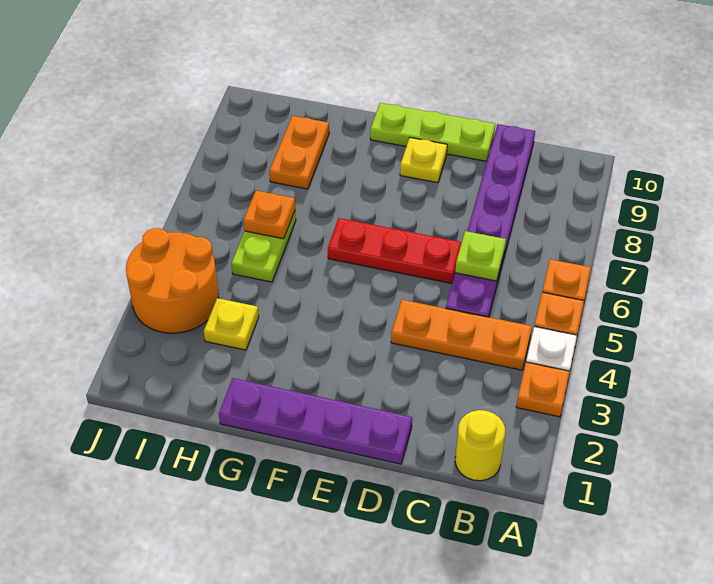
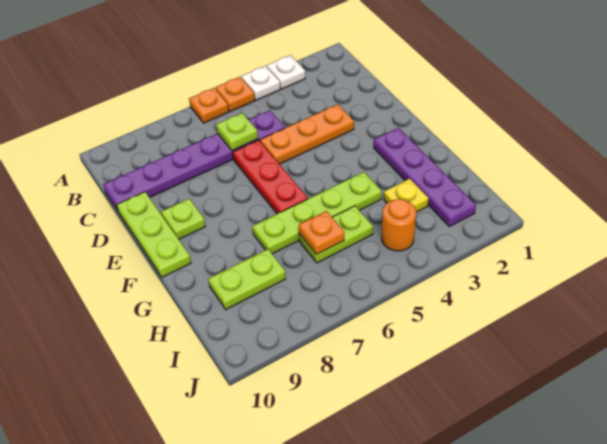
orange 1x1 plate [516,362,570,417] -> white 1x1 plate [267,55,305,89]
yellow 1x1 round brick [455,410,505,481] -> none
orange 1x3 plate [391,300,532,370] -> orange 1x3 plate turned to [260,104,354,164]
purple 1x4 plate [219,378,412,464] -> purple 1x4 plate moved to [374,128,476,227]
yellow 1x1 plate [400,138,447,183] -> lime 1x1 plate [161,199,205,239]
none -> lime 1x4 plate [252,172,382,254]
orange 1x2 plate [270,116,329,189] -> lime 1x2 plate [208,249,286,310]
orange 2x2 round brick [126,228,219,333] -> orange 1x1 round brick [382,199,416,251]

